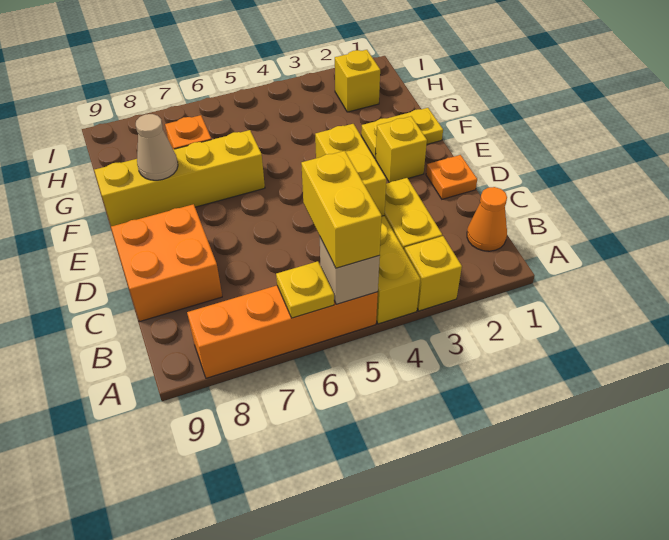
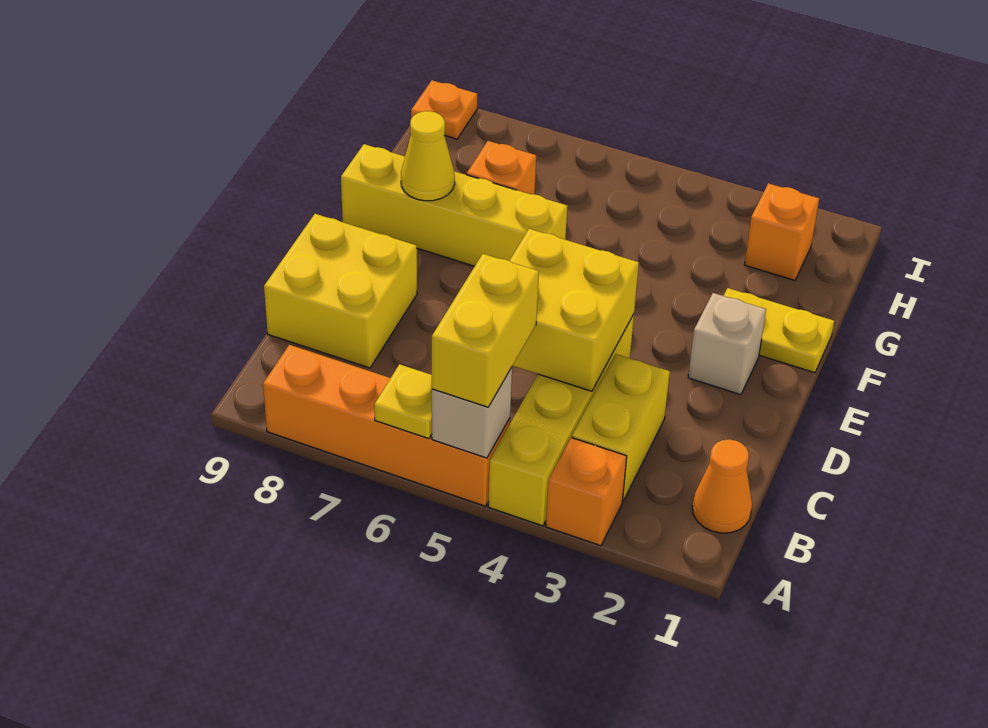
yellow 1x1 brick [404,236,462,311] -> orange 1x1 brick [546,438,627,546]
yellow 1x2 brick [315,124,386,216] -> yellow 2x2 brick [510,229,639,391]
orange 2x2 brick [111,204,222,322] -> yellow 2x2 brick [264,214,417,368]
orange 1x1 plate [426,155,477,199] -> orange 1x1 plate moved to [411,80,477,139]
yellow 1x1 brick [376,117,427,183] -> tan 1x1 brick [688,293,766,395]
tan 1x1 cone [136,114,178,180] -> yellow 1x1 cone [401,111,455,201]
yellow 1x1 brick [335,50,380,112] -> orange 1x1 brick [744,183,819,280]

